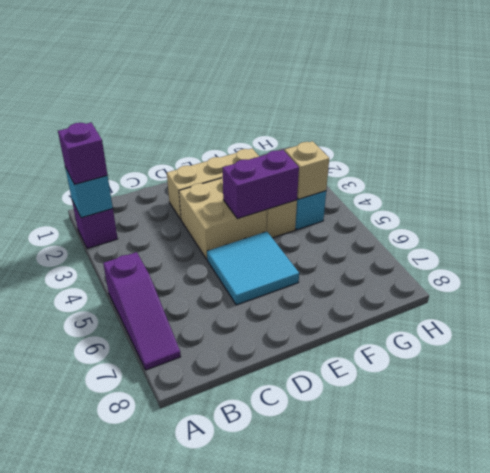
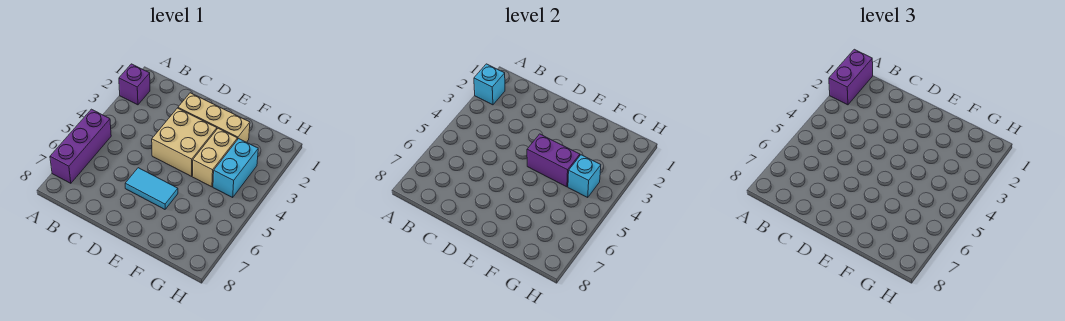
purple 1x1 brick [58,123,107,185] -> purple 1x2 brick [829,49,873,105]
purple 1x3 slope [103,252,181,370] -> purple 1x3 brick [50,109,111,183]
cyan 2x2 tile [207,231,299,305] -> cyan 1x2 tile [125,168,178,209]
tan 1x1 brick [285,141,329,199] -> cyan 1x1 brick [568,155,601,197]

